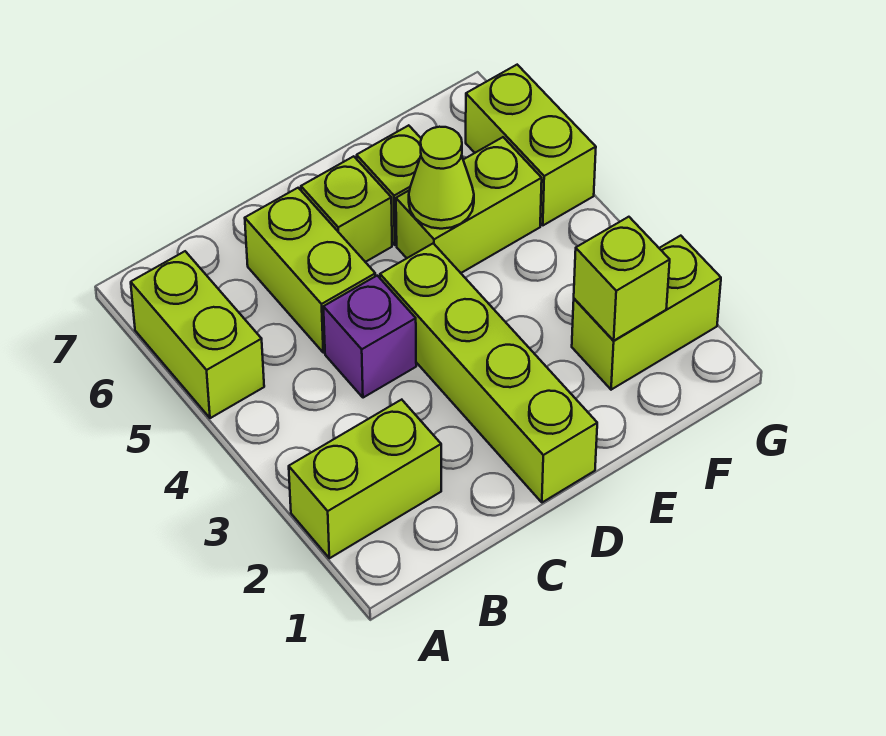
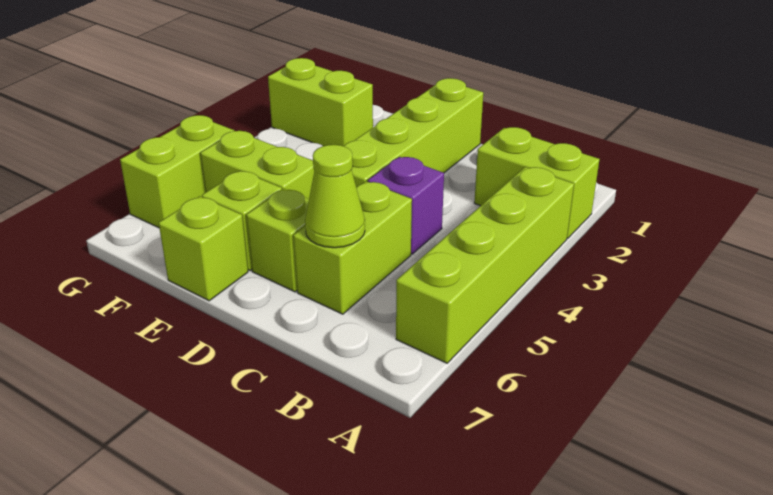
lime 1x2 brick [131,251,264,418] -> lime 1x4 brick [396,167,574,363]
lime 1x1 cone [409,127,474,229] -> lime 1x1 cone moved to [305,145,365,248]
lime 1x1 brick [574,217,670,340] -> lime 1x1 brick moved to [159,196,248,301]

